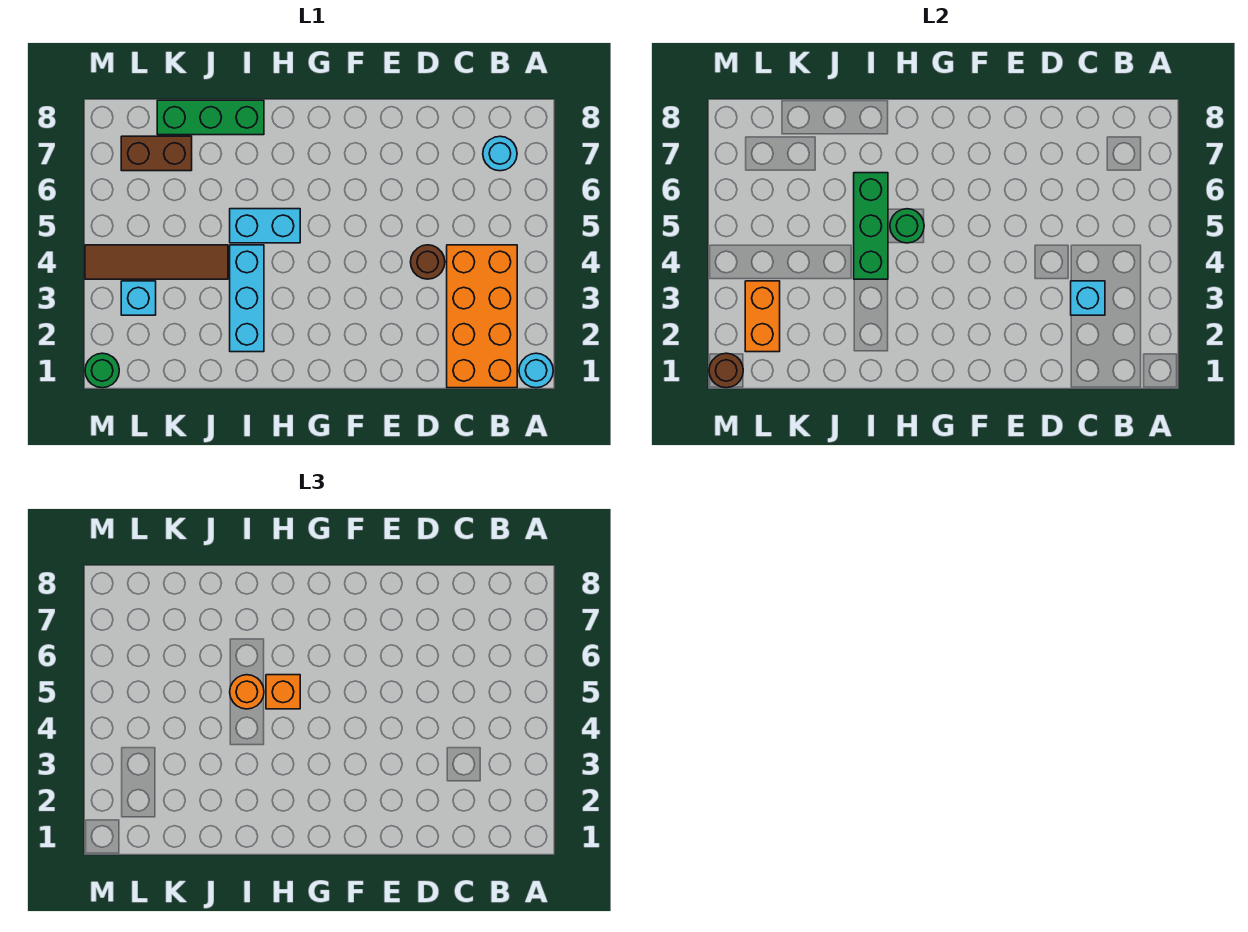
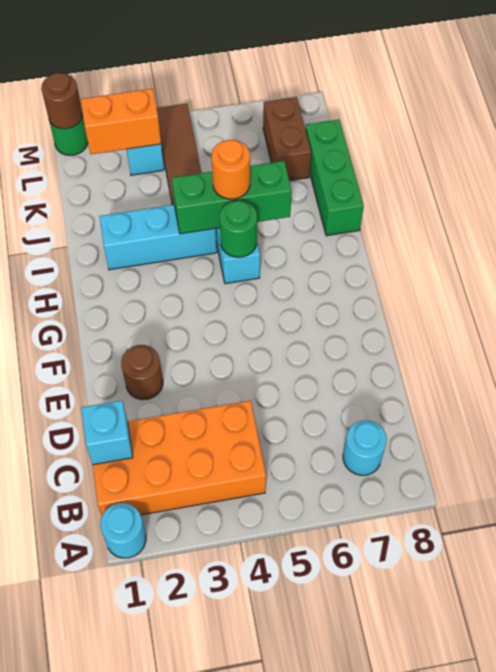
cyan 1x1 brick [1071,281,1105,315] -> cyan 1x1 brick moved to [81,401,133,465]
brown 1x1 round brick [411,245,445,279] -> brown 1x1 round brick moved to [121,345,163,400]
orange 1x1 brick [266,675,300,709] -> none

